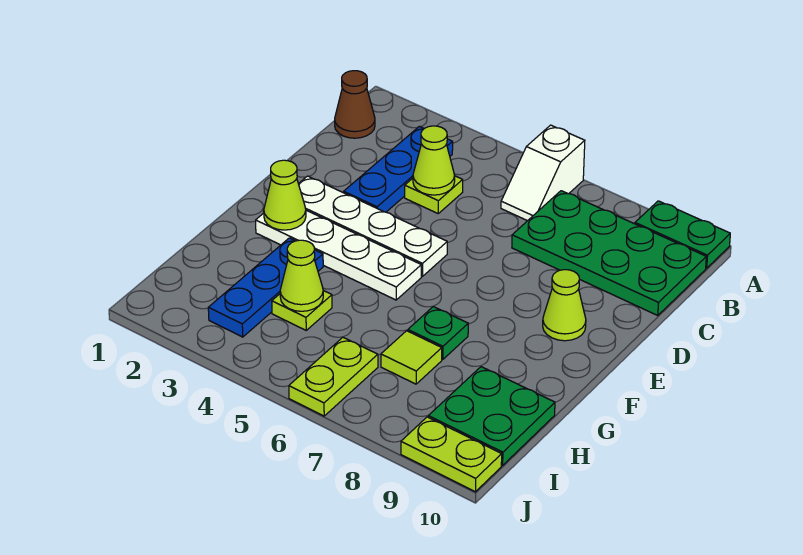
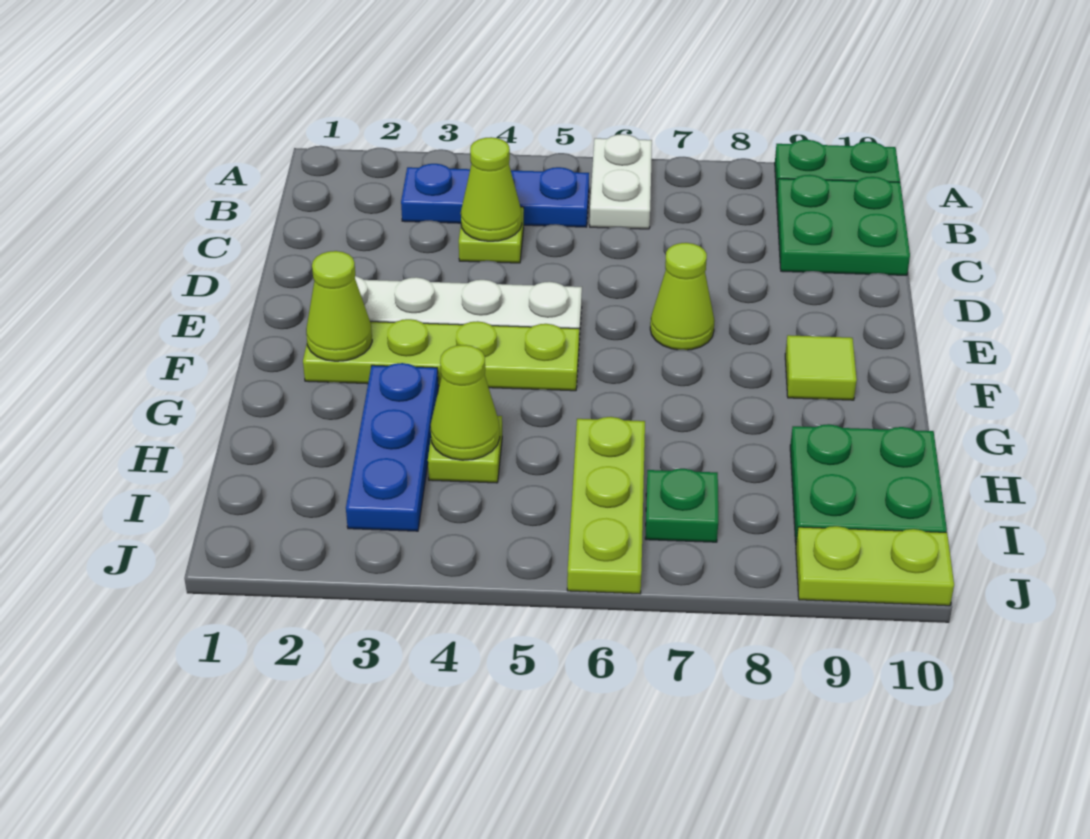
white 1x2 slope [501,125,585,221] -> white 1x2 plate [590,134,652,229]
brown 1x1 cone [335,71,375,138] -> none
blue 1x3 plate [344,126,453,212] -> blue 1x3 plate turned to [401,164,589,227]
green 2x4 plate [512,191,706,316] -> green 2x2 plate [777,175,910,275]
lime 1x1 cone [543,270,586,341] -> lime 1x1 cone moved to [650,243,715,350]
white 1x4 plate [256,210,421,300] -> lime 1x4 plate [303,319,579,391]
green 1x1 plate [408,307,468,359] -> green 1x1 plate moved to [645,469,718,542]
lime 1x1 tile [381,331,442,384] -> lime 1x1 tile moved to [785,335,857,400]
lime 1x2 plate [289,338,378,416] -> lime 1x3 plate [567,417,645,594]

